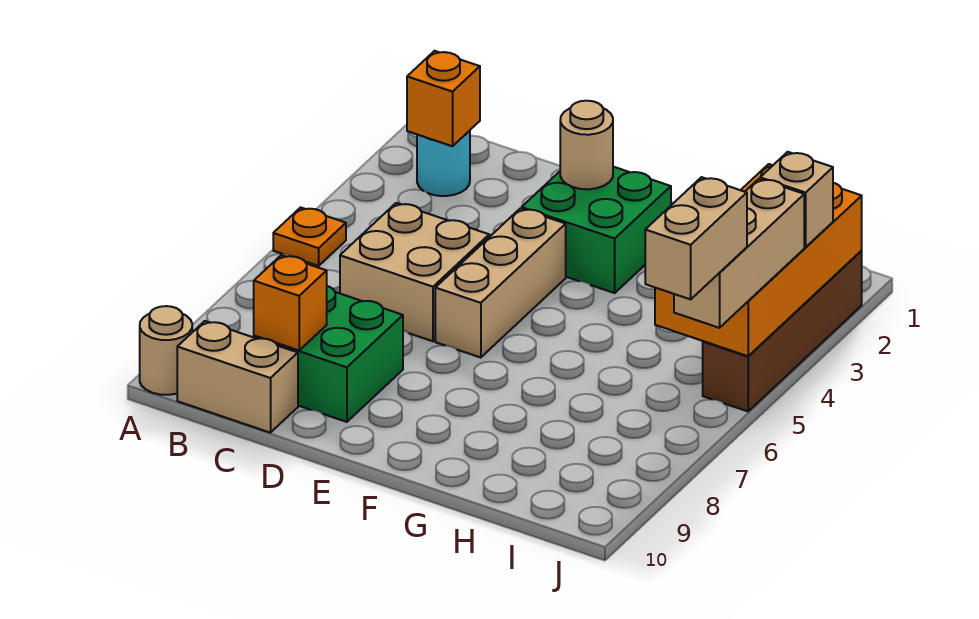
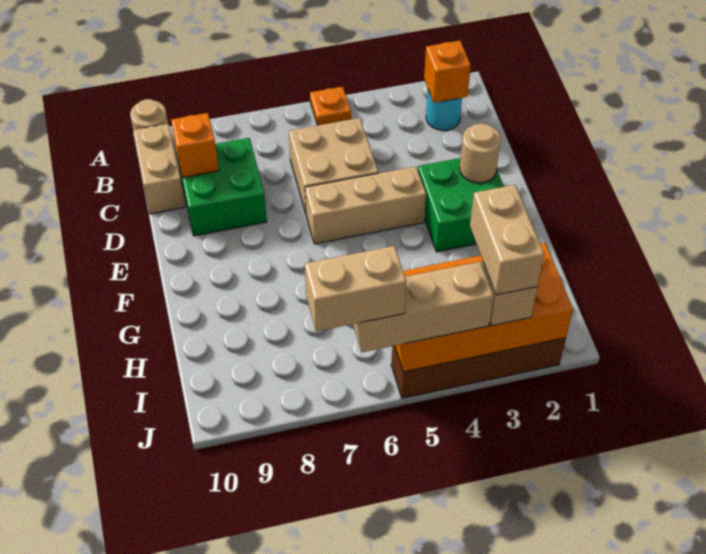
none -> tan 1x2 brick [470,185,544,295]

